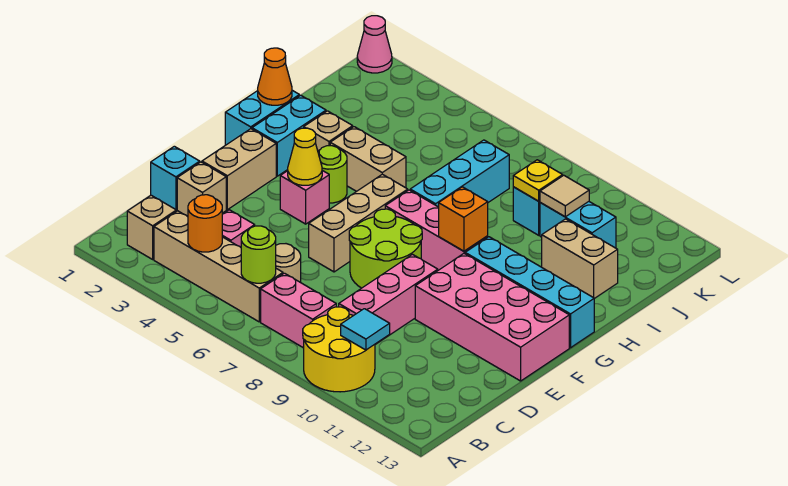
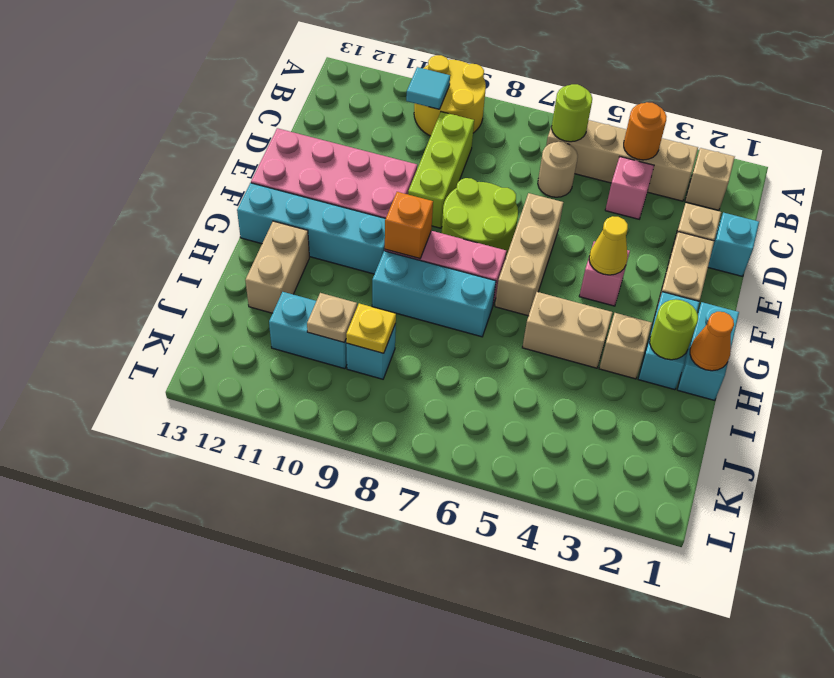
pink 1x2 brick [261,273,336,348] -> none
pink 1x3 brick [339,254,438,345] -> lime 1x3 brick [408,112,474,228]
lime 1x1 round brick [318,146,347,203] -> lime 1x1 round brick moved to [650,299,698,360]
cyan 1x3 brick [410,140,509,207] -> cyan 1x3 brick turned to [372,251,496,337]
tan 1x2 brick [542,219,618,299] -> tan 1x2 brick turned to [245,221,309,313]
tan 1x1 tile [540,175,589,217] -> tan 1x1 plate [307,293,357,343]
pink 1x1 cone [357,16,392,73] -> none

